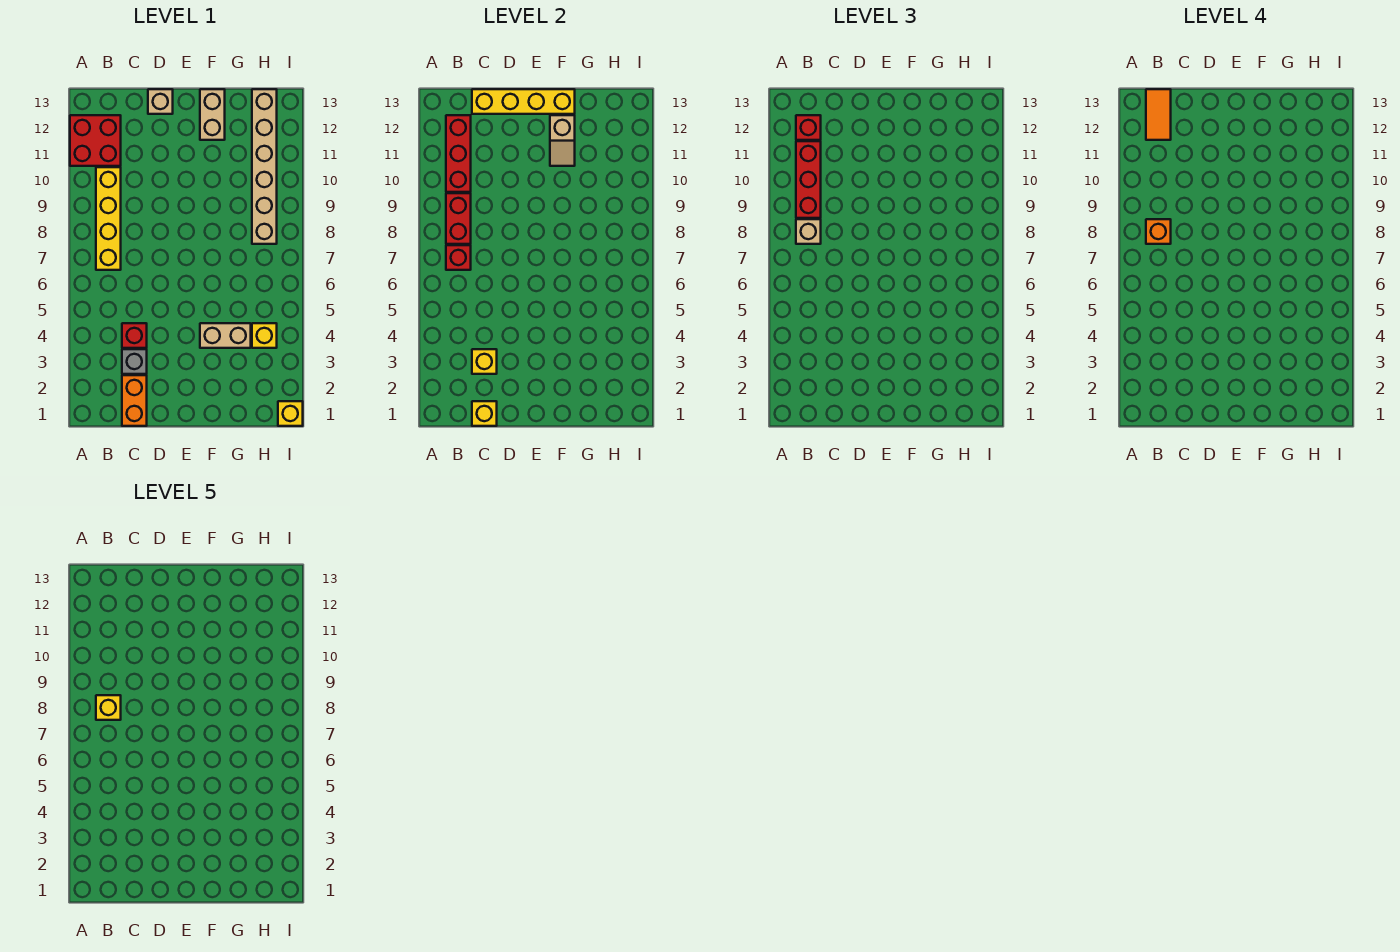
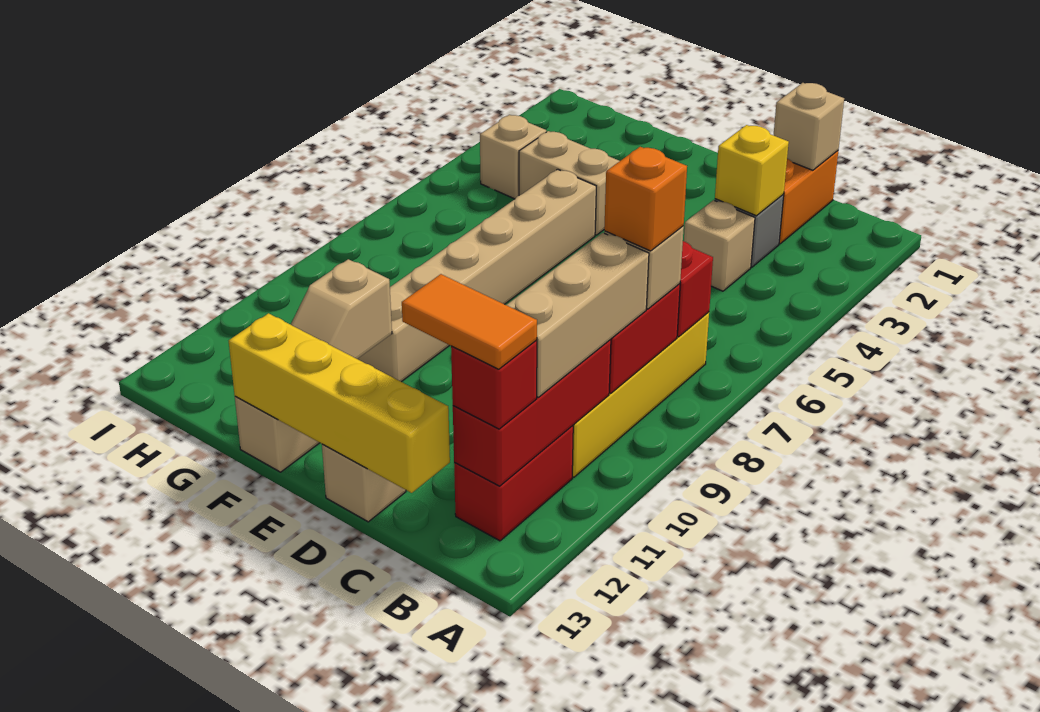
red 2x2 brick [70,115,121,166] -> red 1x2 brick [454,426,573,541]
yellow 1x1 brick [96,695,121,720] -> none
red 1x3 brick [796,141,821,218] -> tan 1x3 brick [507,233,649,397]
orange 1x2 tile [1146,89,1171,140] -> orange 1x2 tile turned to [402,274,537,369]
yellow 1x1 brick [472,401,497,426] -> tan 1x1 brick [774,83,844,170]
red 1x1 brick [122,323,147,348] -> tan 1x1 brick [684,200,755,291]
tan 1x2 slope [550,115,575,166] -> tan 1x2 slope turned to [291,259,392,359]
yellow 1x1 brick [252,323,277,348] -> tan 1x1 brick [480,115,546,199]
tan 1x6 brick [252,89,277,244] -> tan 1x6 brick moved to [358,169,596,382]
yellow 1x1 brick [278,401,303,426] -> none

